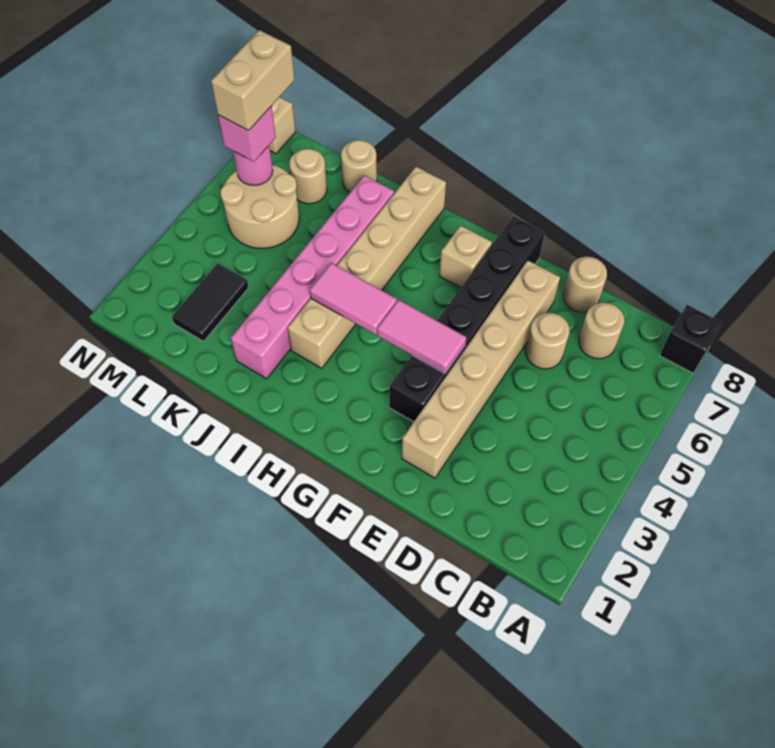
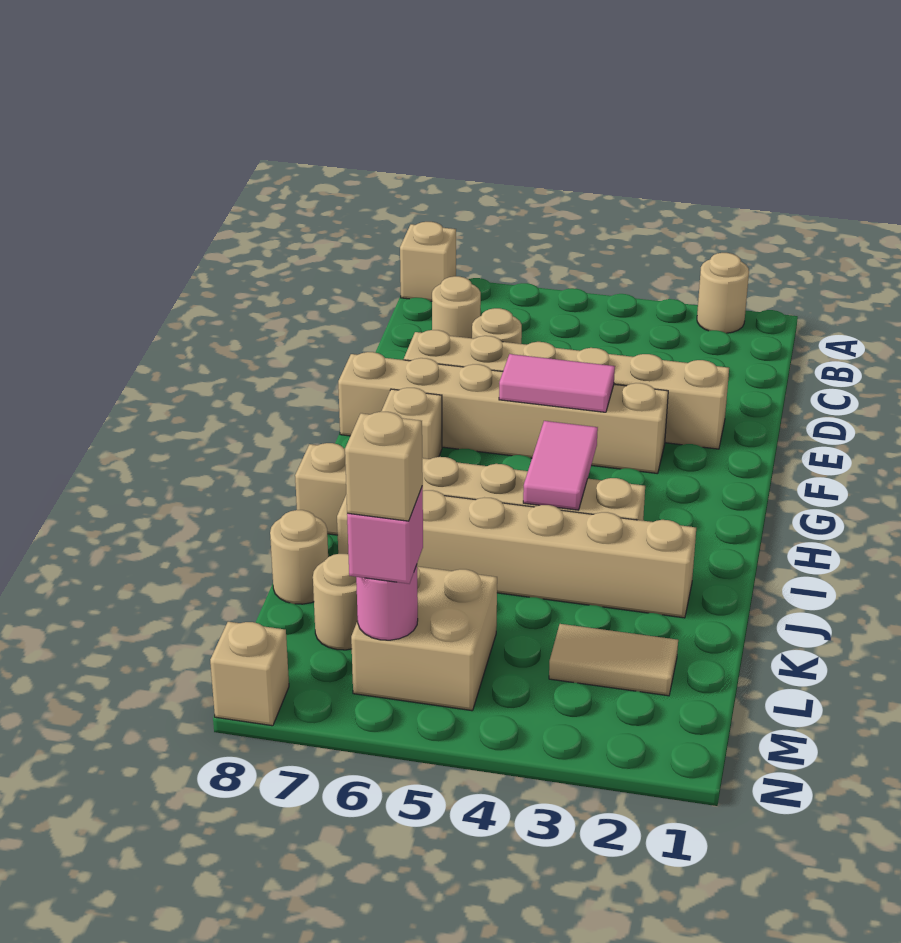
black 1x1 brick [660,305,722,373] -> tan 1x1 brick [400,222,456,301]
tan 1x1 round brick [563,257,607,312] -> tan 1x1 round brick moved to [697,253,749,333]
black 1x6 brick [389,216,545,422] -> tan 1x6 brick [338,352,668,474]
pink 1x2 tile [377,300,466,373] -> pink 1x2 tile turned to [499,354,615,412]
pink 1x6 brick [231,176,394,379] -> tan 1x6 brick [337,490,696,618]
black 1x2 tile [172,264,249,341] -> tan 1x2 tile [549,624,678,696]
tan 2x2 round brick [220,165,299,248] -> tan 2x2 brick [351,566,497,711]
tan 1x2 brick [211,30,295,131] -> tan 1x1 brick [345,412,423,521]

